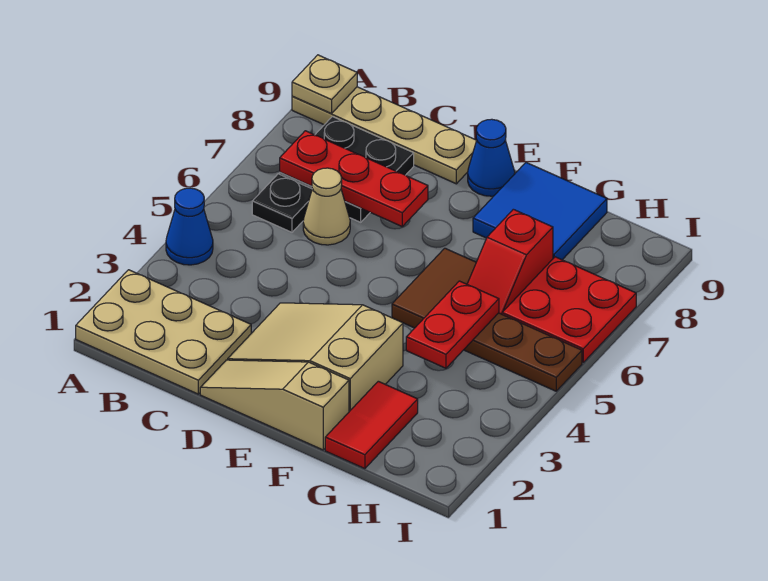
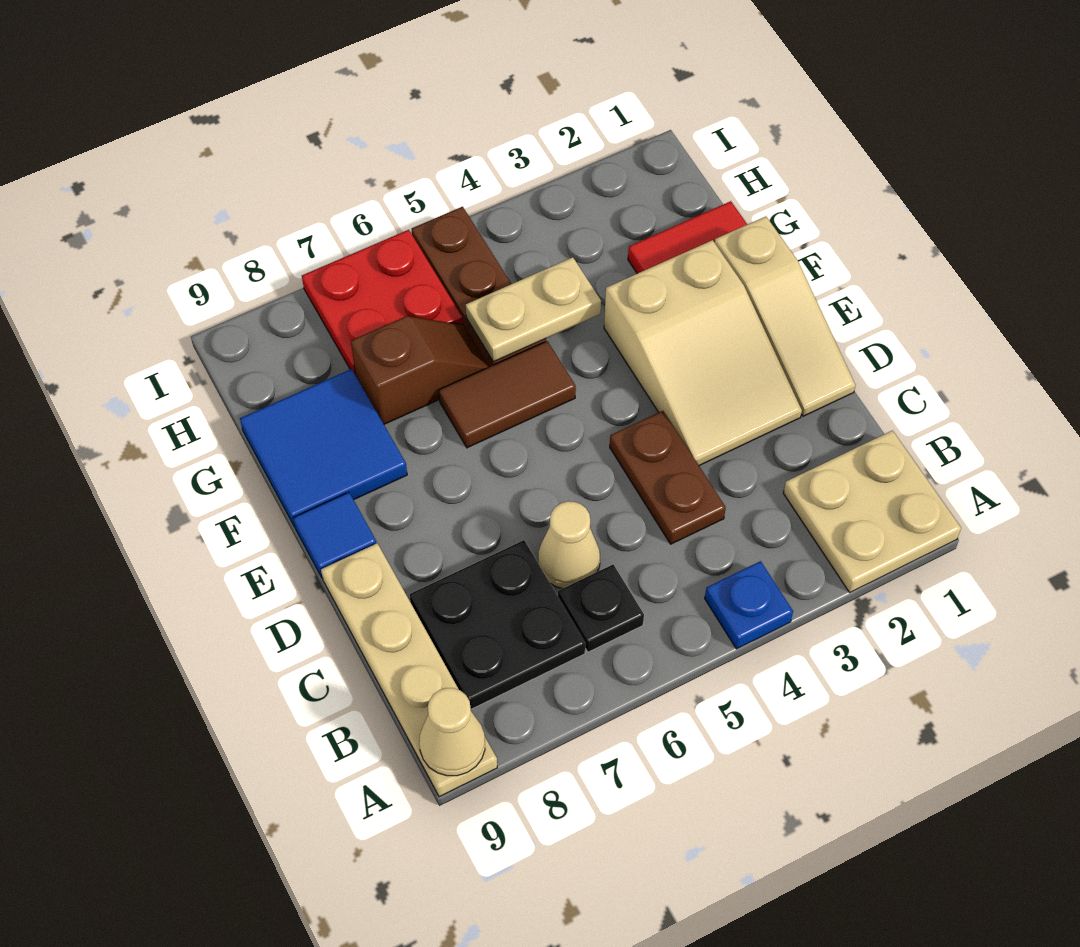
tan 2x3 plate [76,270,251,394] -> tan 2x2 plate [783,431,961,592]
blue 1x1 cone [166,188,213,265] -> blue 1x1 plate [705,561,793,649]
tan 1x1 plate [292,55,357,114] -> tan 1x1 cone [419,688,485,776]
red 1x3 plate [280,131,428,226] -> none
none -> brown 1x2 plate [610,411,726,544]
blue 1x1 cone [468,119,515,196] -> blue 1x1 tile [293,492,377,578]
red 1x2 plate [406,281,499,368] -> tan 1x2 plate [466,257,601,362]
red 1x2 slope [467,209,553,314] -> brown 1x2 slope [351,316,489,424]

